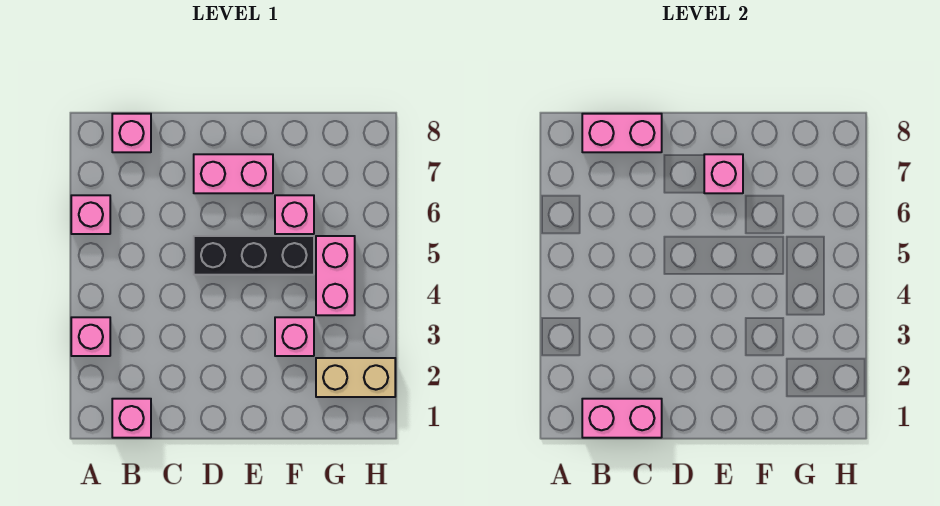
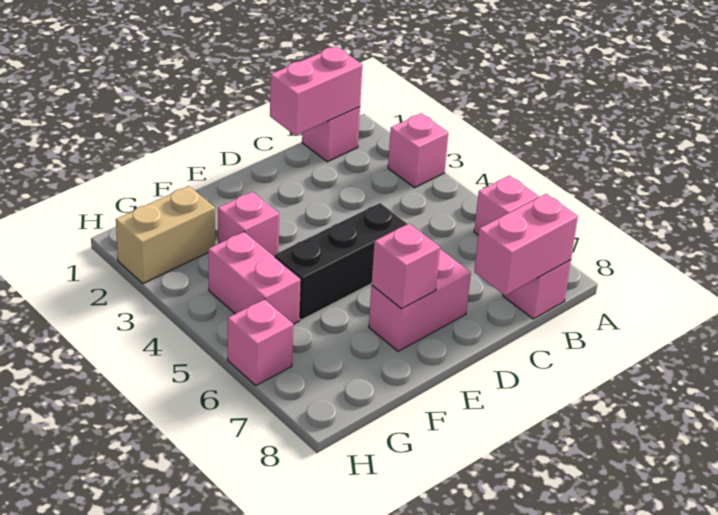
pink 1x1 brick [275,195,314,234] -> pink 1x1 brick moved to [228,299,293,385]

